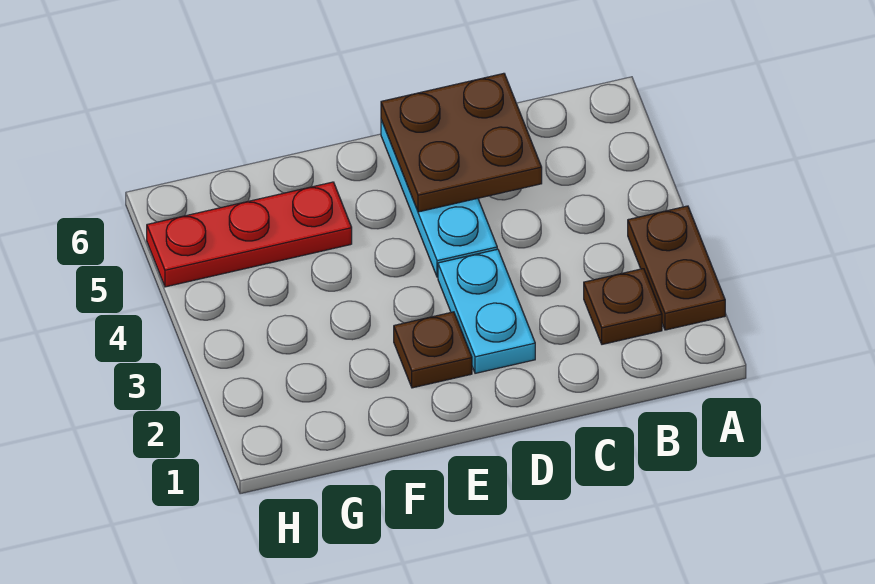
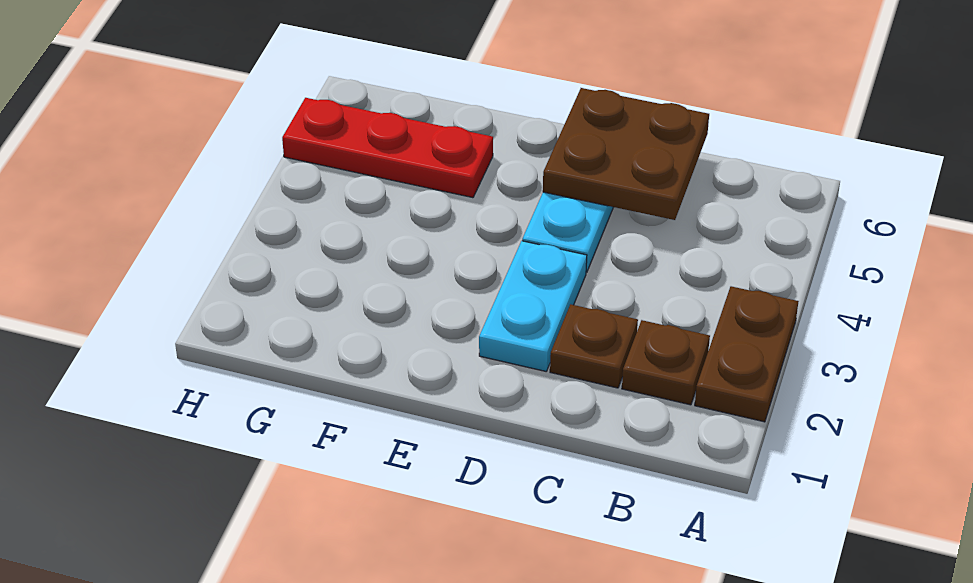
brown 1x1 plate [394,312,472,388] -> brown 1x1 plate moved to [550,304,638,388]

